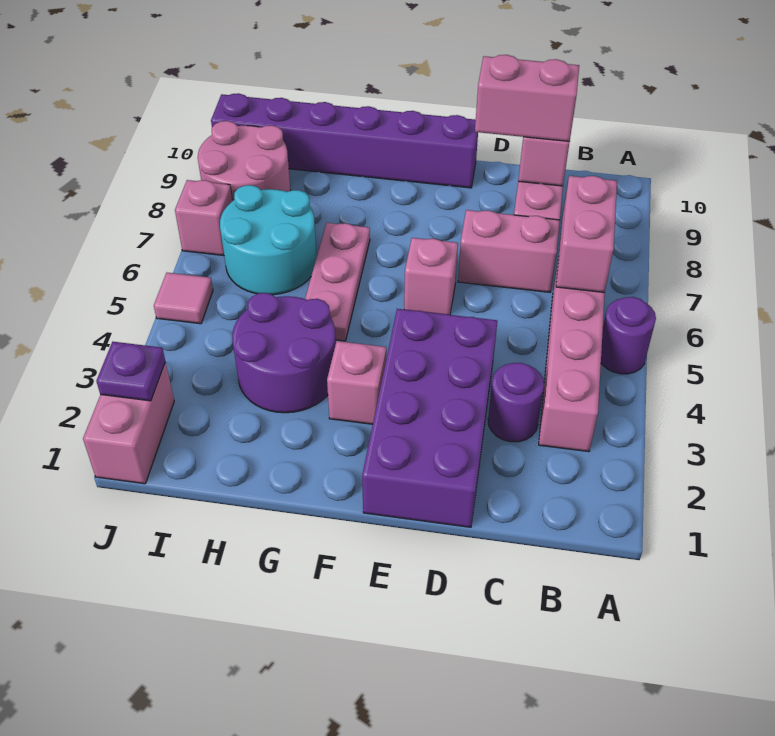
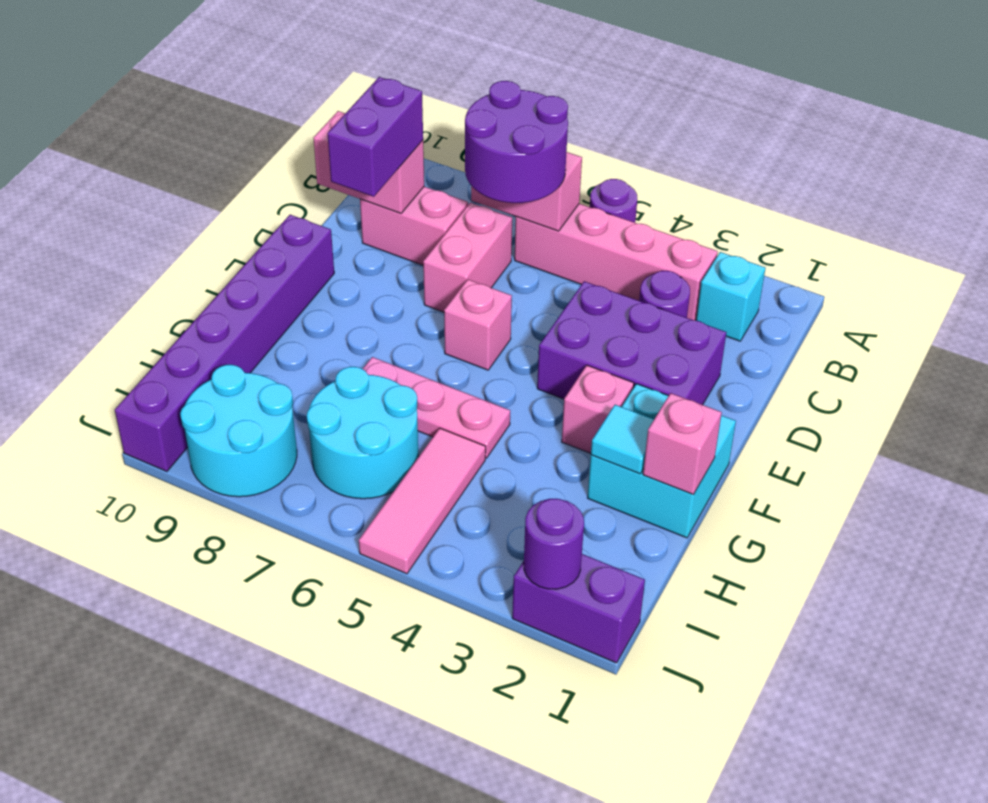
none -> cyan 1x1 brick [696,252,765,341]
pink 1x2 brick [475,55,579,141] -> purple 1x2 brick [328,77,423,197]
purple 2x4 brick [362,309,497,527] -> purple 2x3 brick [537,281,726,405]
none -> cyan 2x2 brick [588,384,736,538]
none -> cyan 1x1 tile [591,405,654,474]
purple 2x2 round brick [232,293,336,413] -> purple 2x2 round brick moved to [465,81,568,203]
pink 2x2 round brick [198,121,291,201] -> cyan 2x2 round brick [180,365,297,497]
pink 1x2 brick [83,362,174,484] -> purple 1x2 brick [512,554,645,663]
purple 1x1 plate [96,342,165,401] -> purple 1x1 round brick [524,499,584,589]
pink 1x1 tile [154,273,213,324] -> pink 1x3 tile [359,428,486,574]
pink 1x1 brick [175,180,232,256] -> pink 1x1 brick moved to [643,393,722,495]

